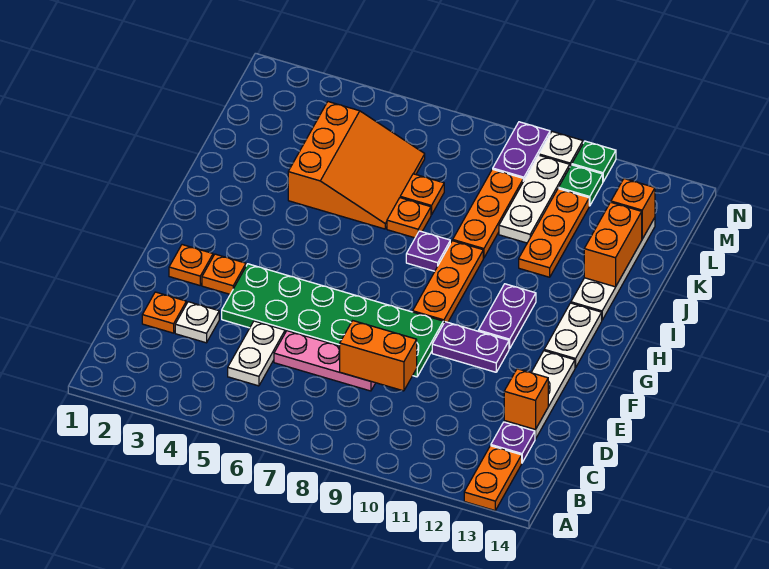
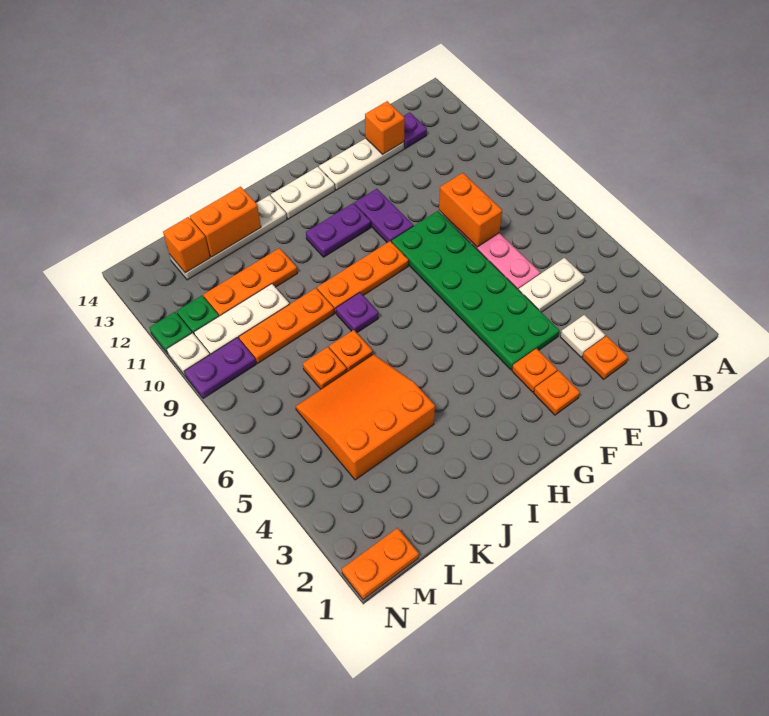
orange 1x2 plate [464,446,522,510] -> orange 1x2 plate moved to [342,528,419,599]

